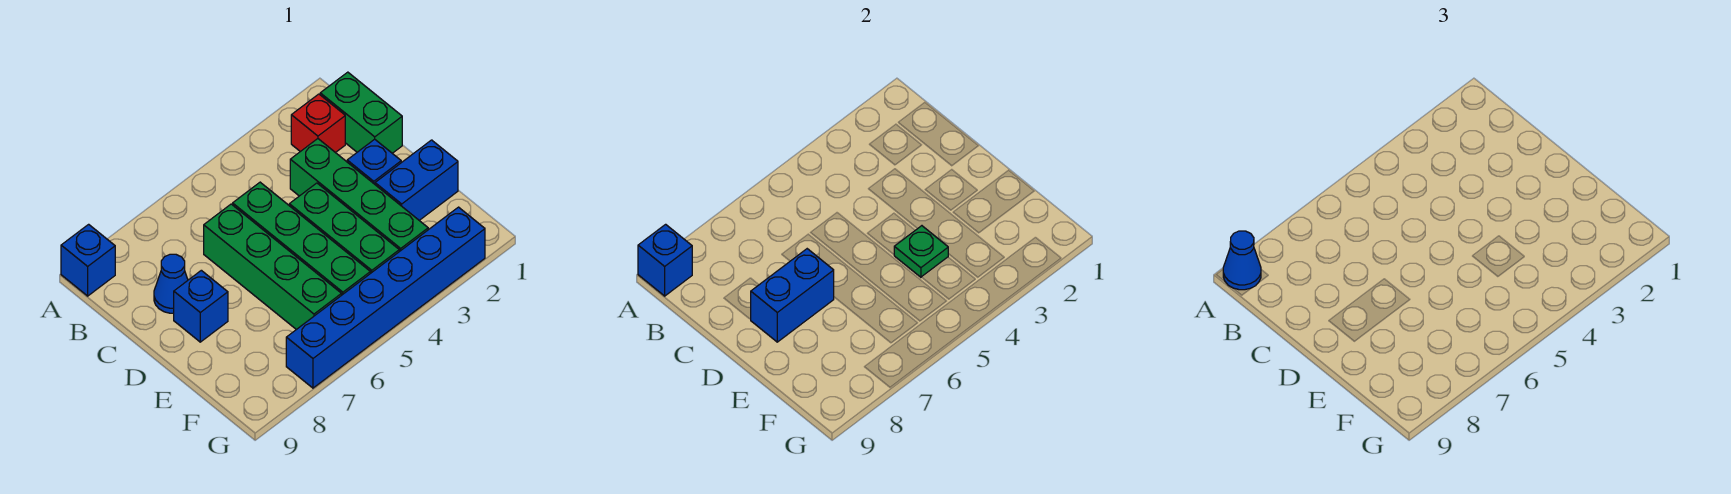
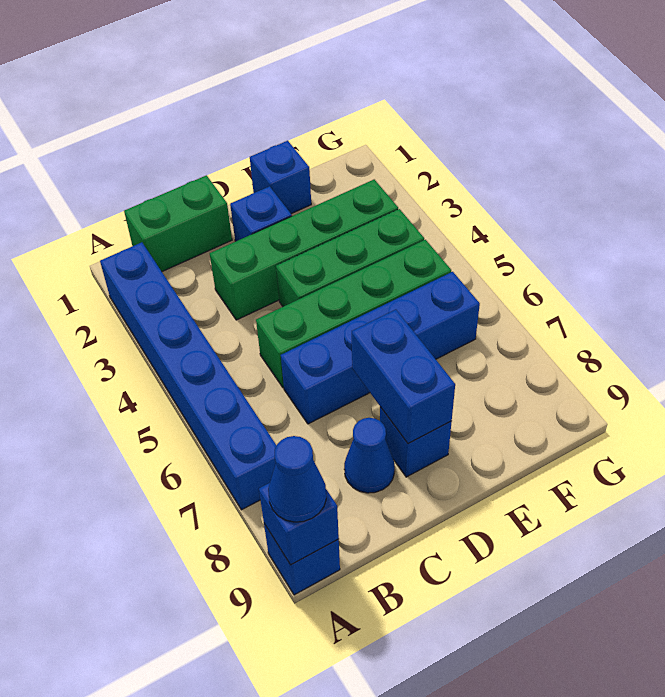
red 1x1 brick [291,94,345,153] -> none
green 1x4 brick [204,204,342,330] -> blue 1x4 brick [281,272,480,424]
blue 1x2 brick [375,140,458,220] -> blue 1x1 brick [250,141,311,214]
green 1x1 plate [894,226,948,277] -> none
blue 1x6 brick [286,207,485,388] -> blue 1x6 brick moved to [100,242,277,510]

